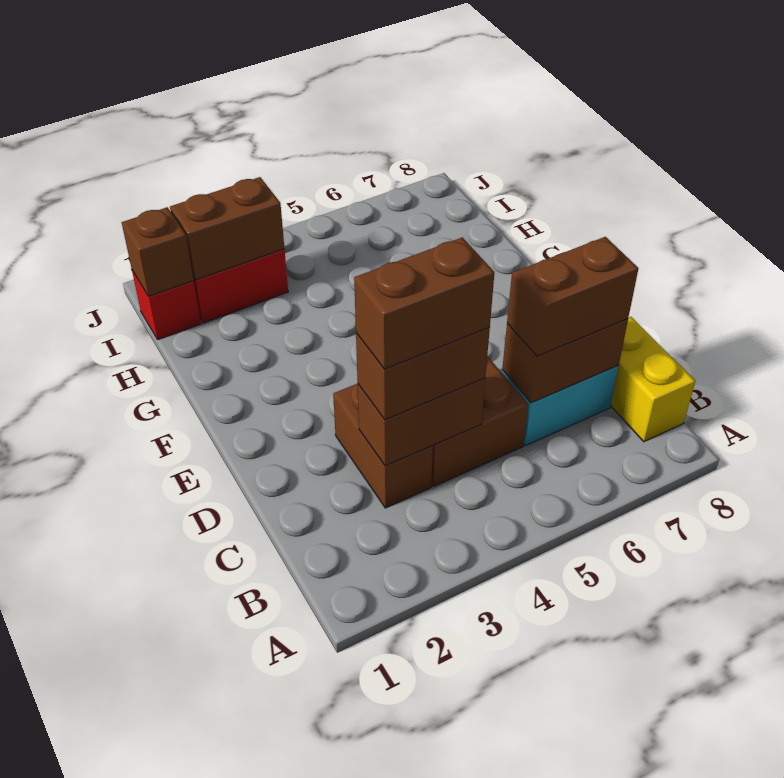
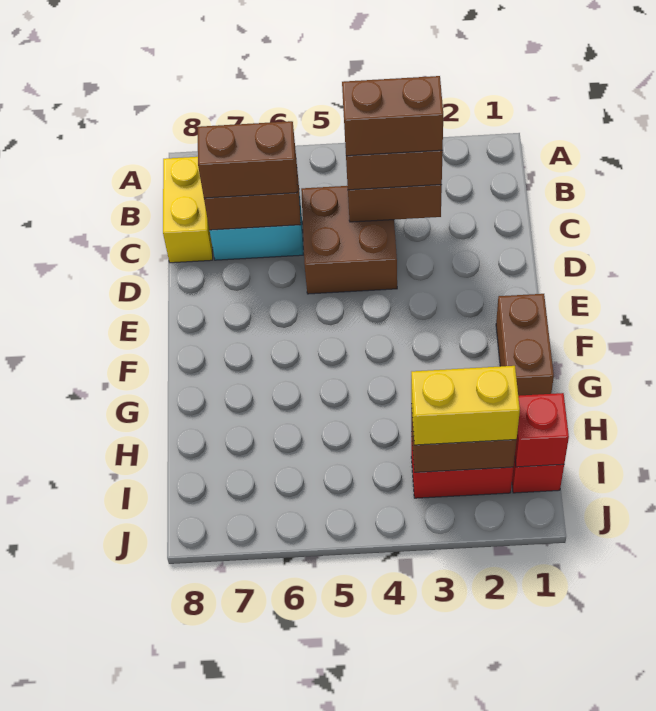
brown 1x2 brick [333,384,433,508] -> brown 1x2 brick moved to [496,294,554,396]
brown 1x1 brick [122,207,194,296] -> red 1x1 brick [515,393,569,467]
none -> yellow 1x2 brick [411,366,520,445]

